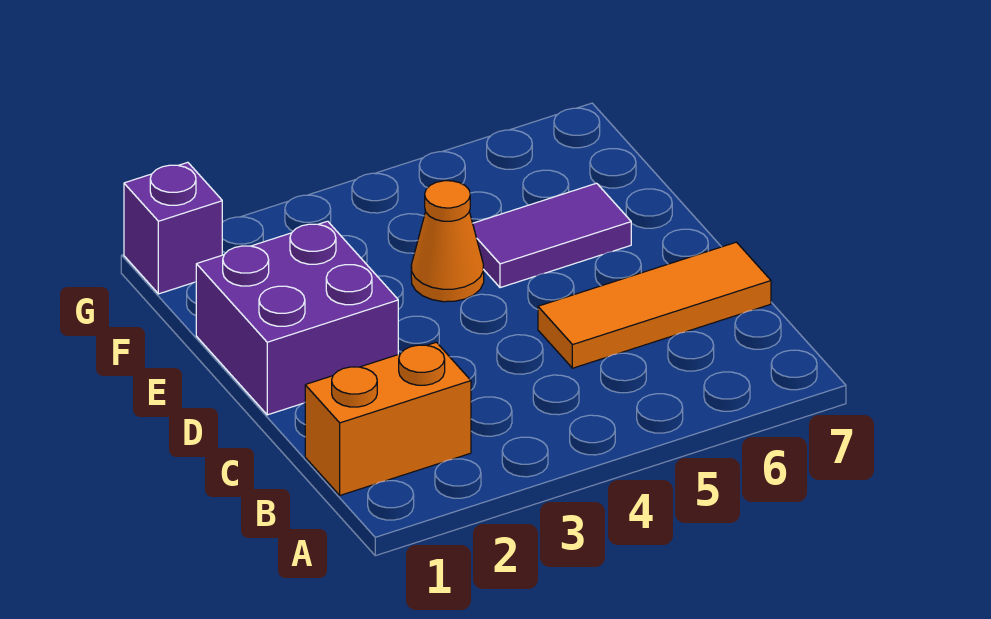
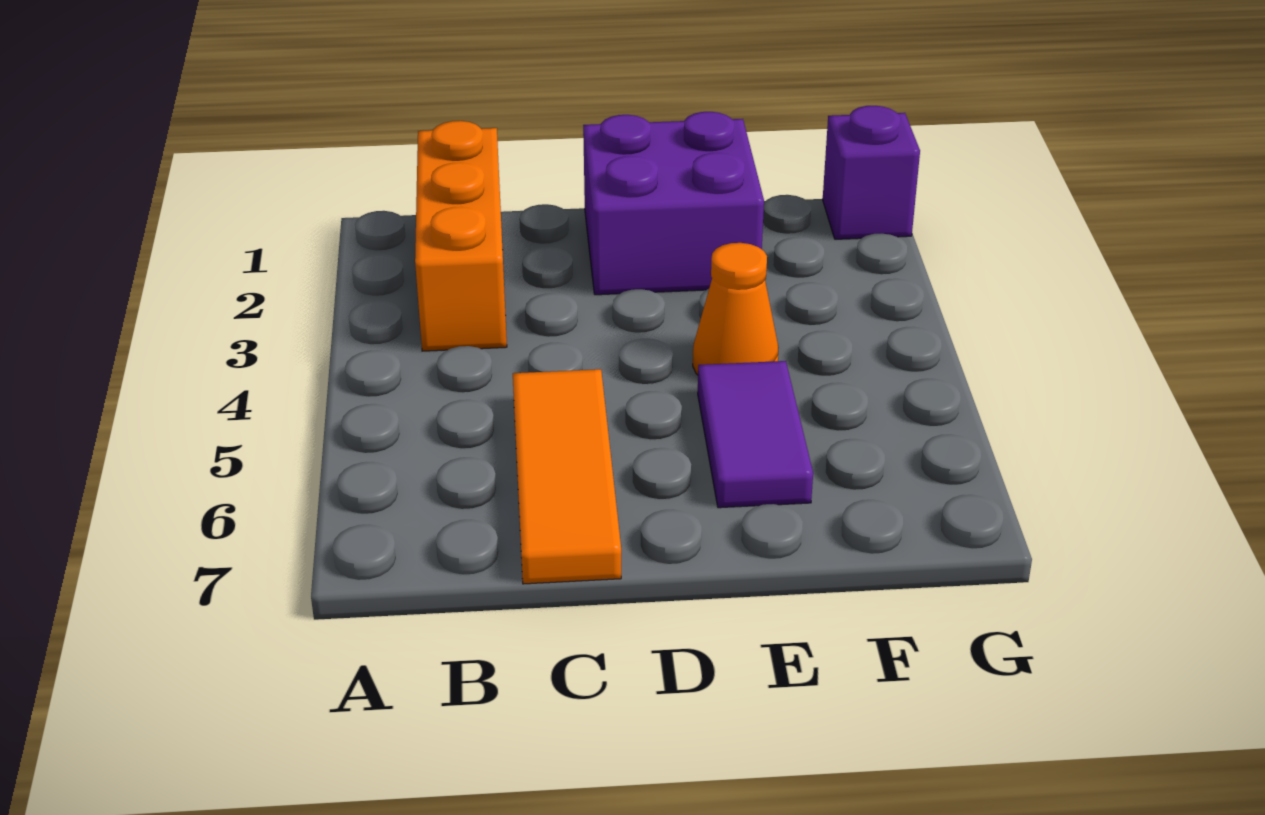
orange 1x2 brick [305,342,471,495] -> orange 1x3 brick [415,121,507,351]

